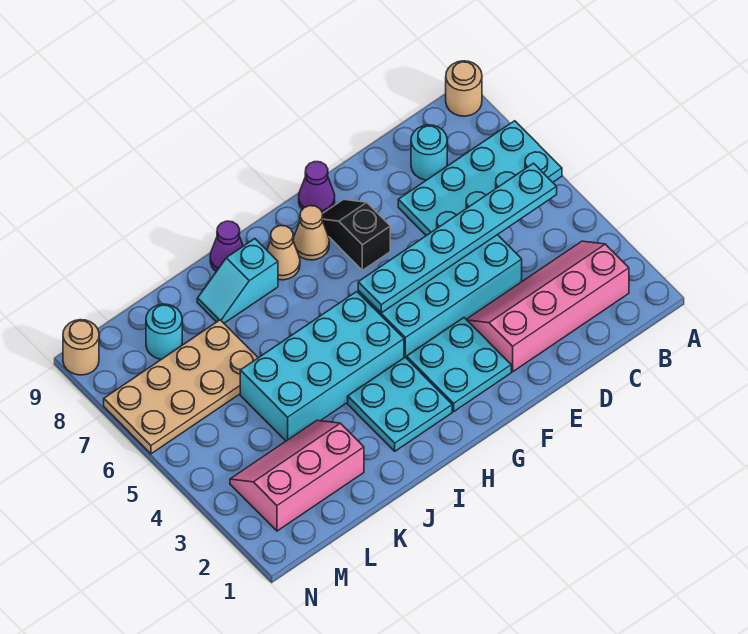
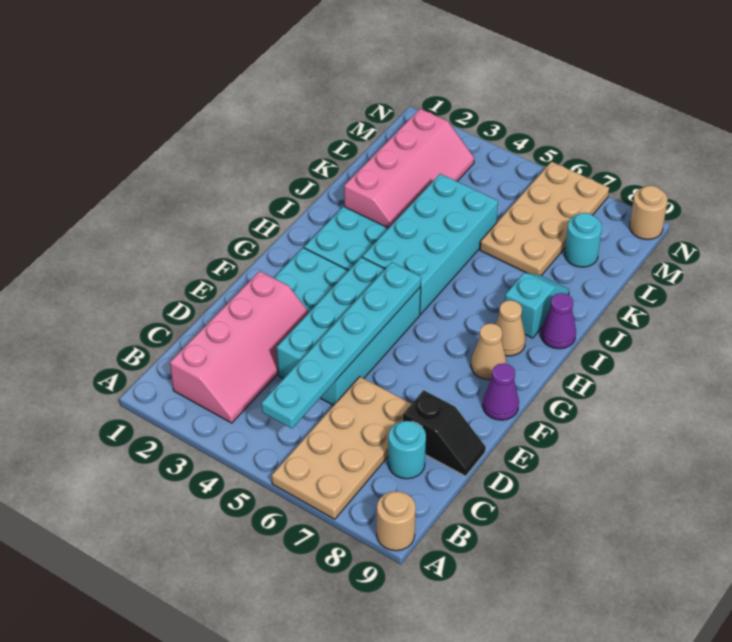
cyan 2x4 plate [398,121,562,236] -> tan 2x4 plate [272,377,411,519]
black 1x2 slope [322,200,390,270] -> black 1x2 slope moved to [403,390,486,476]
pink 2x3 slope [230,420,364,531] -> pink 2x4 slope [344,109,474,228]

